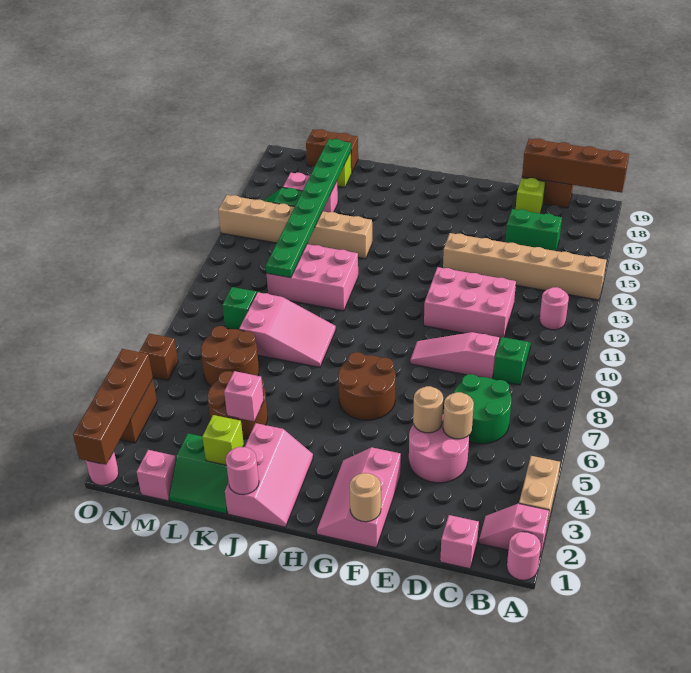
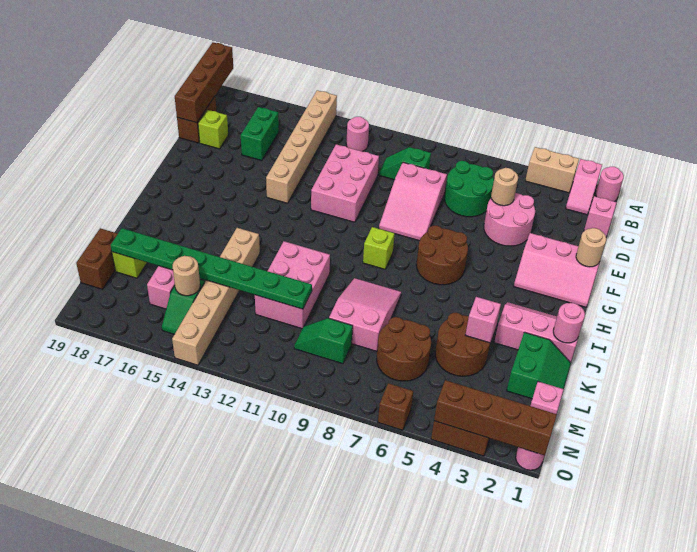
pink 1x3 slope [410,332,499,379] -> pink 2x3 slope [379,162,447,241]
tan 1x1 round brick [413,386,443,433] -> tan 1x1 round brick moved to [173,256,200,296]
lime 1x1 brick [202,415,244,465] -> lime 1x1 brick moved to [363,227,394,269]

